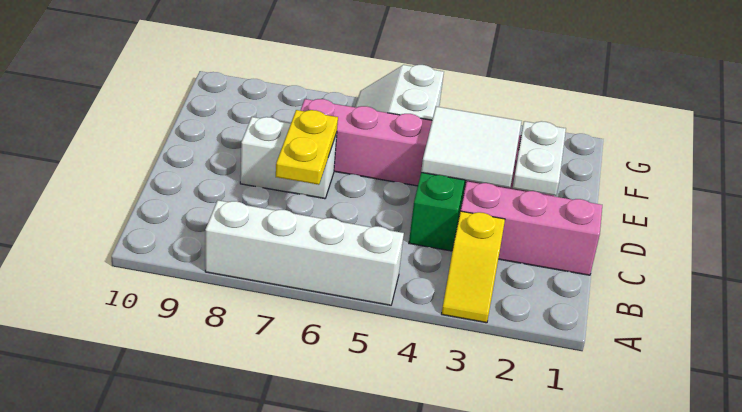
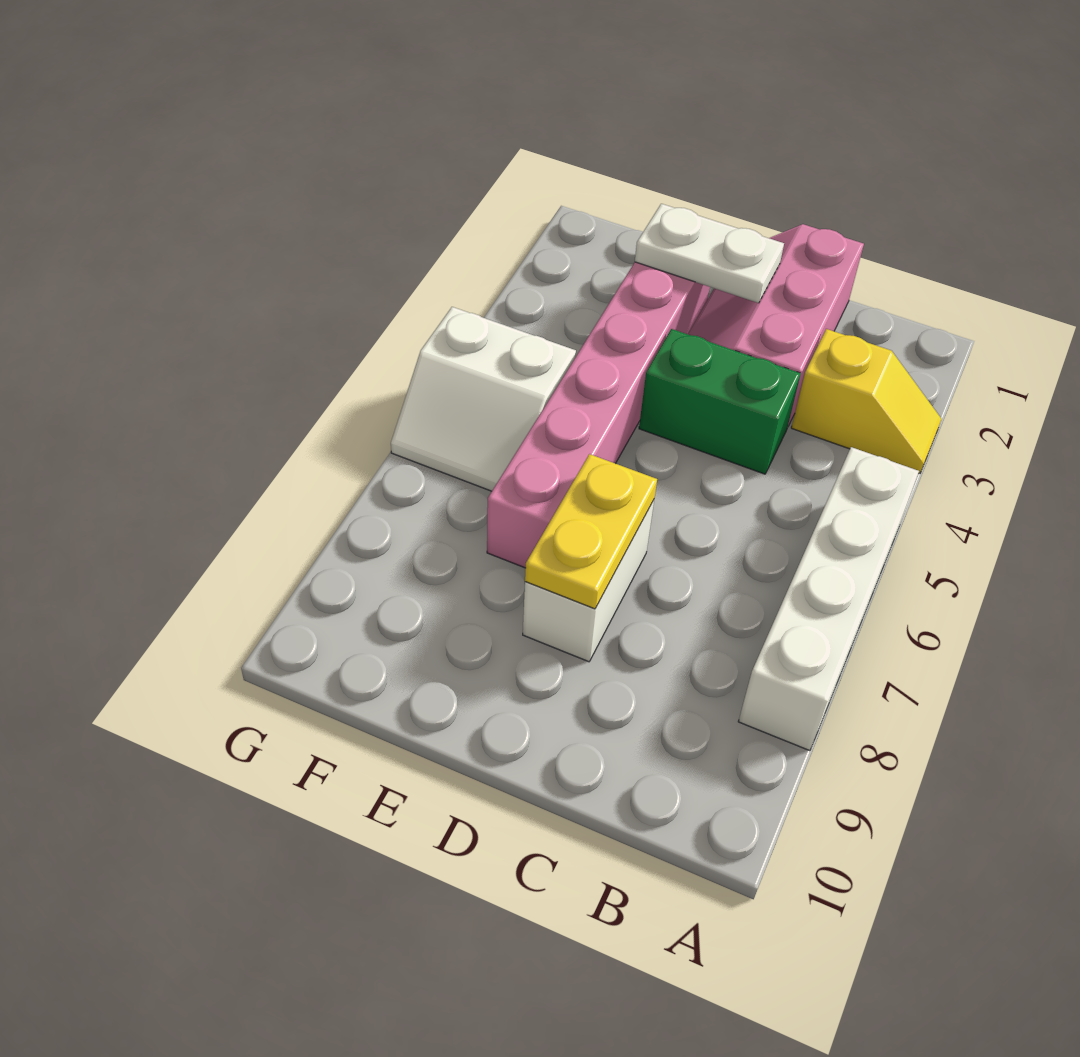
yellow 1x2 plate [276,110,338,185] -> yellow 1x2 plate turned to [525,454,657,609]
white 2x2 tile [421,107,522,188] -> none

